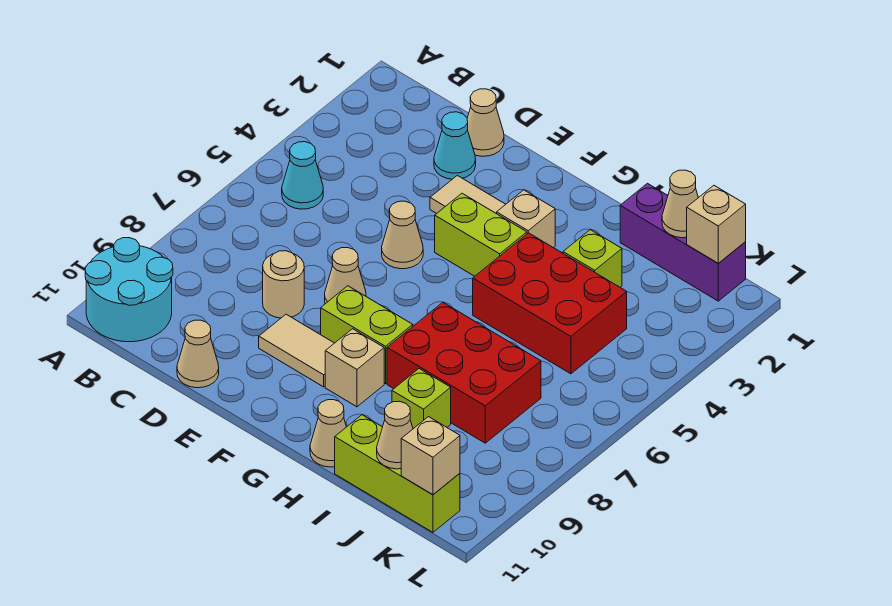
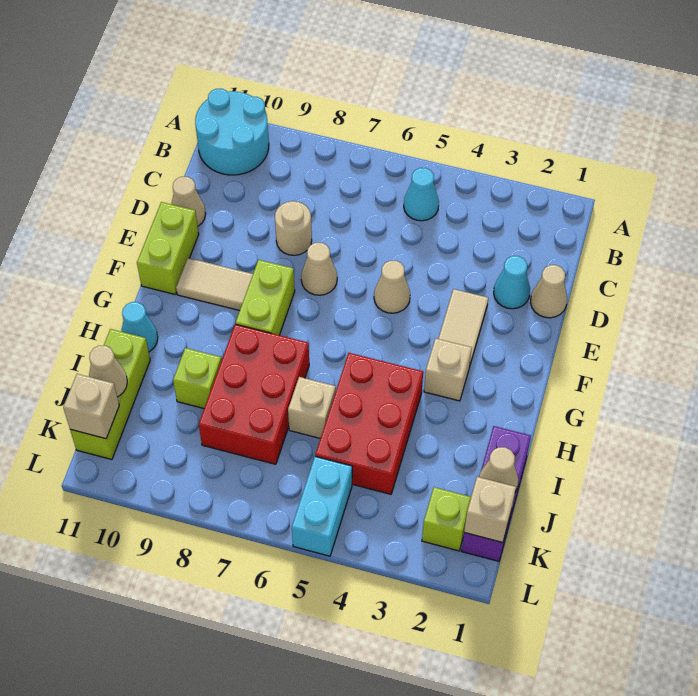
tan 1x2 tile [259,314,334,387] -> tan 1x2 tile turned to [176,258,253,311]
lime 1x2 brick [435,193,527,276] -> lime 1x2 brick moved to [137,202,199,294]
tan 1x1 brick [325,329,384,407] -> tan 1x1 brick moved to [288,377,336,438]
tan 1x1 cone [310,400,346,467] -> cyan 1x1 cone [121,302,158,352]
lime 1x1 brick [563,230,622,287] -> lime 1x1 brick moved to [422,487,471,551]
none -> cyan 1x2 brick [292,456,352,556]

